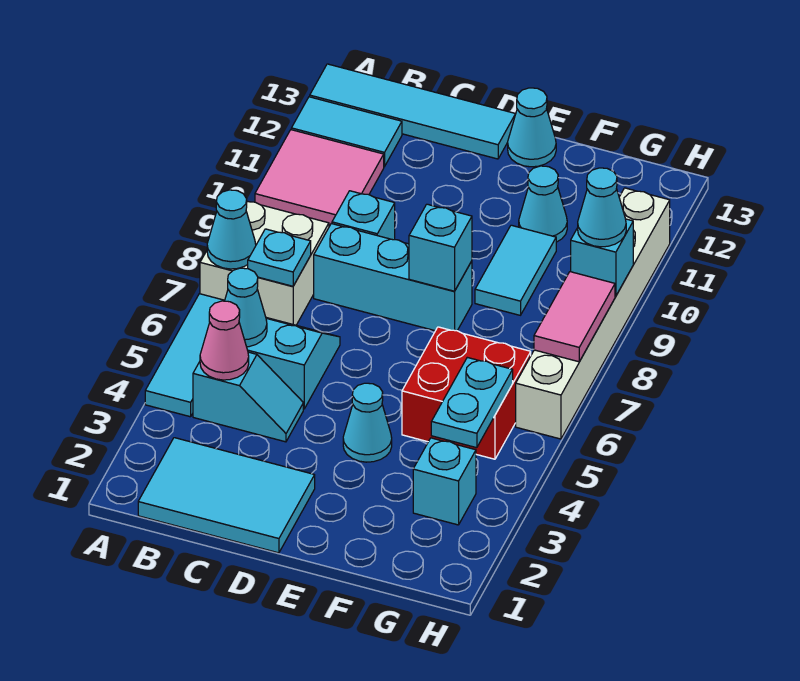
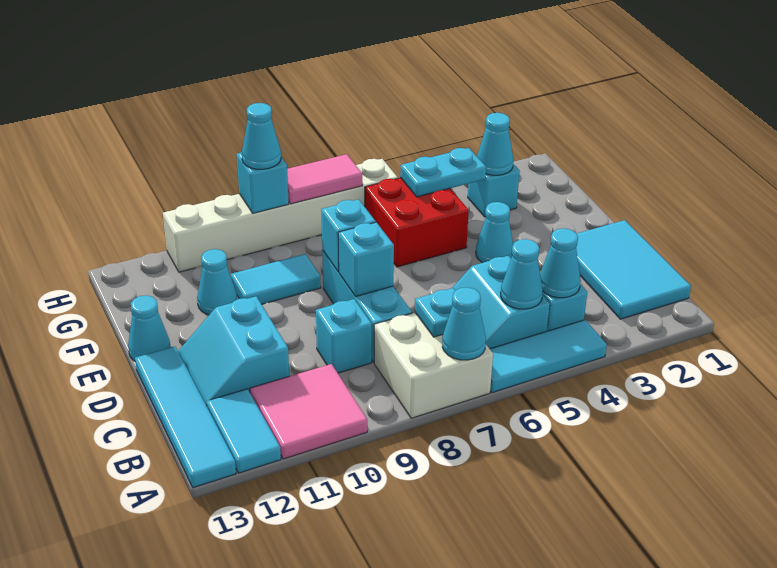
pink 1x1 cone [200,301,249,380] -> cyan 1x1 cone [540,228,581,298]
none -> cyan 2x2 slope [178,296,289,406]
none -> cyan 1x1 brick [338,222,394,297]
none -> cyan 1x1 cone [477,113,513,175]

